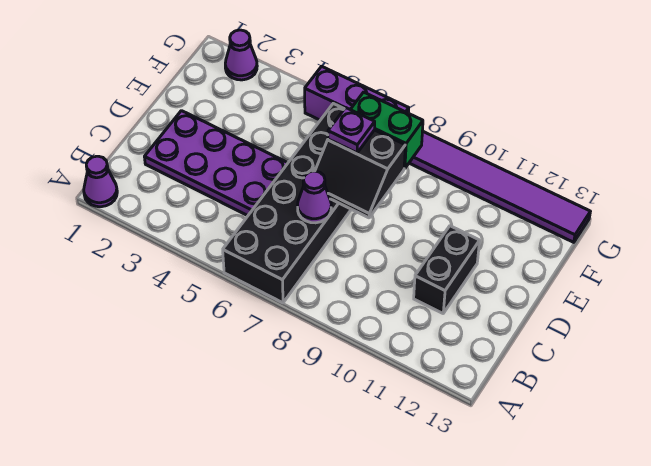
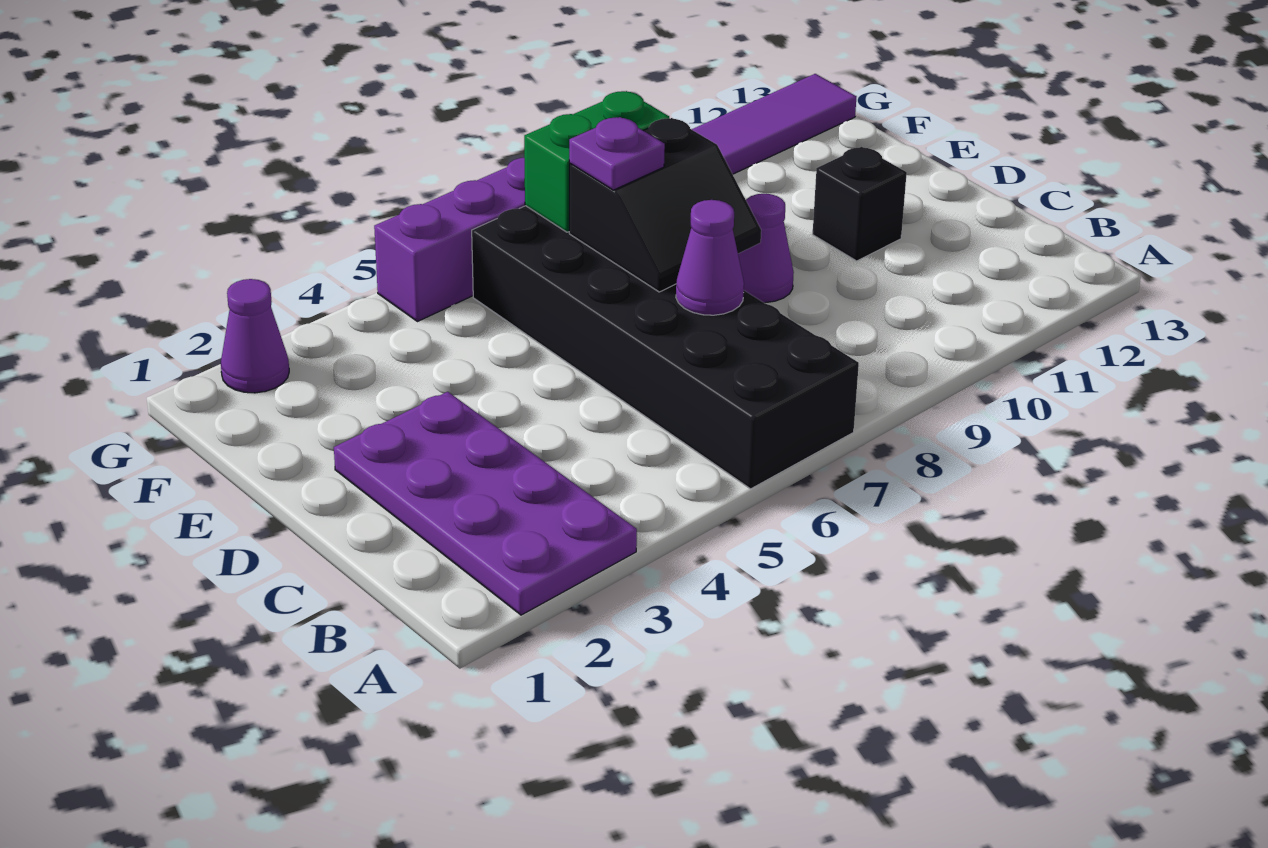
purple 1x1 cone [84,156,117,207] -> purple 1x1 cone moved to [738,194,794,303]
purple 2x4 plate [145,111,288,216] -> purple 2x4 plate turned to [334,392,637,615]
black 1x2 brick [414,226,480,313] -> black 1x1 brick [813,147,907,261]

